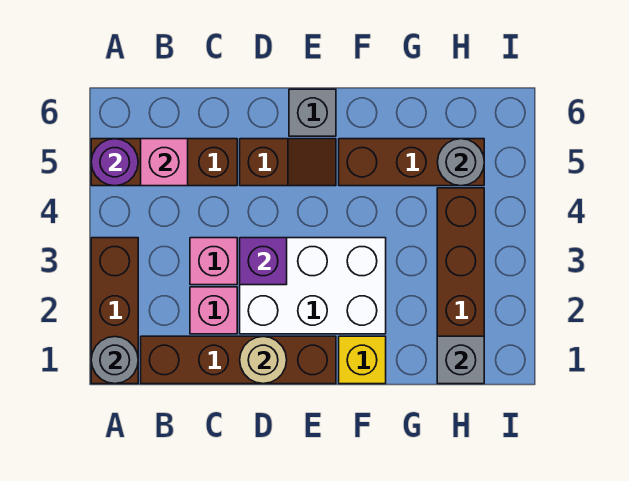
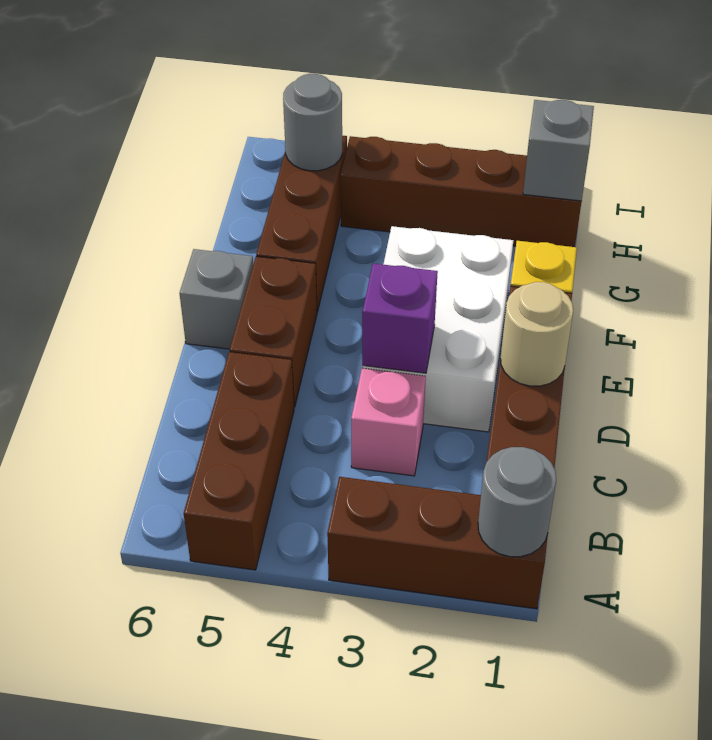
purple 1x1 round brick [91,139,138,186] -> none
pink 1x1 brick [141,139,188,186] -> none
pink 1x1 brick [190,287,237,334] -> none
brown 1x2 slope [240,139,336,186] -> brown 1x2 brick [230,256,317,407]

